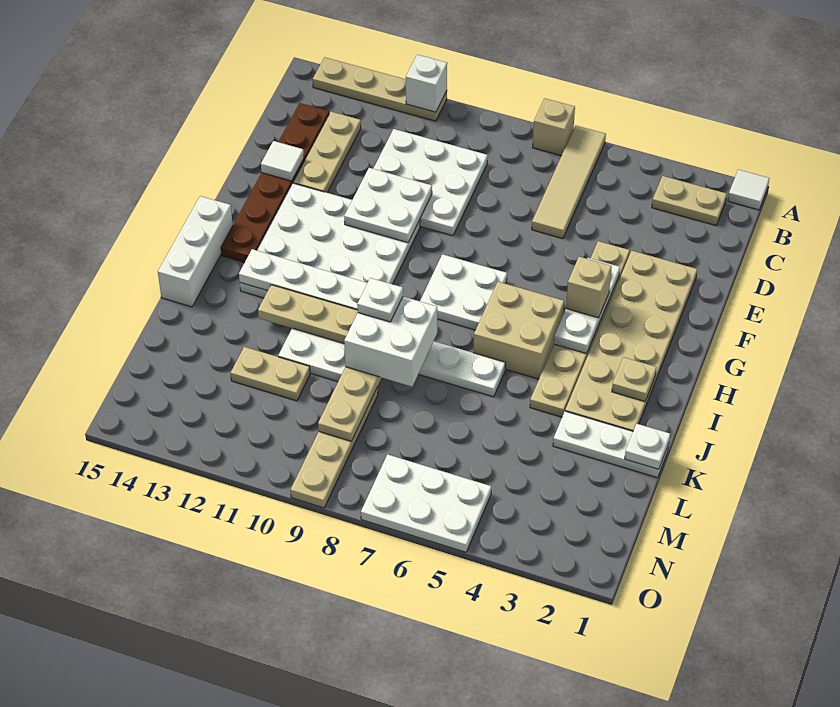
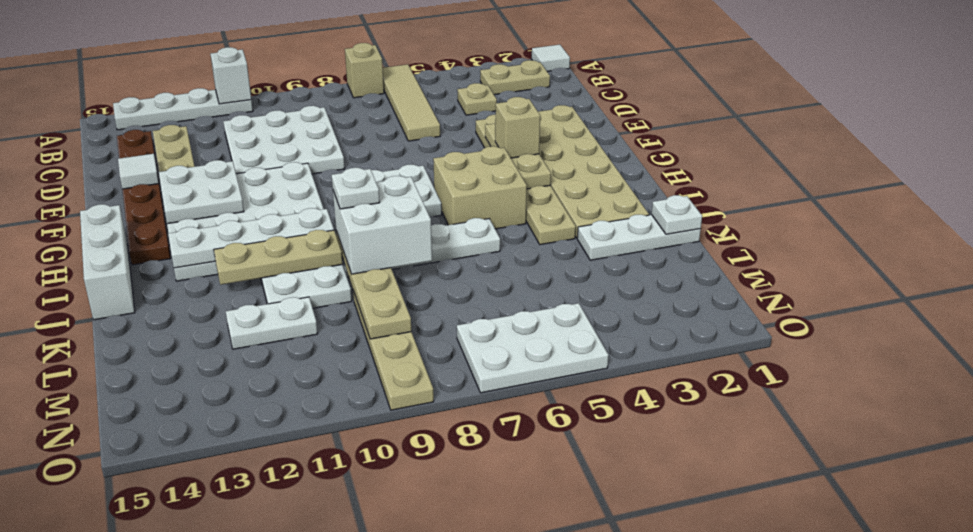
tan 1x4 plate [313,57,447,121] -> white 1x4 plate [113,88,253,130]
white 2x2 plate [344,168,432,243] -> white 2x2 plate moved to [159,160,244,224]
white 1x3 plate [554,258,620,354] -> tan 1x3 plate [485,124,551,189]
tan 1x1 plate [612,357,657,402] -> tan 1x1 plate moved to [457,83,497,115]
tan 1x2 plate [231,347,310,401] -> white 1x2 plate [226,297,318,349]

